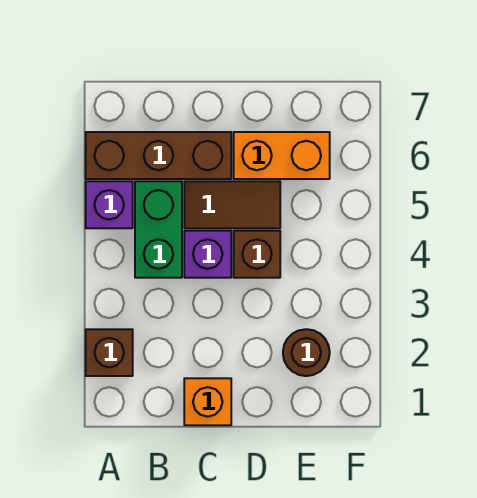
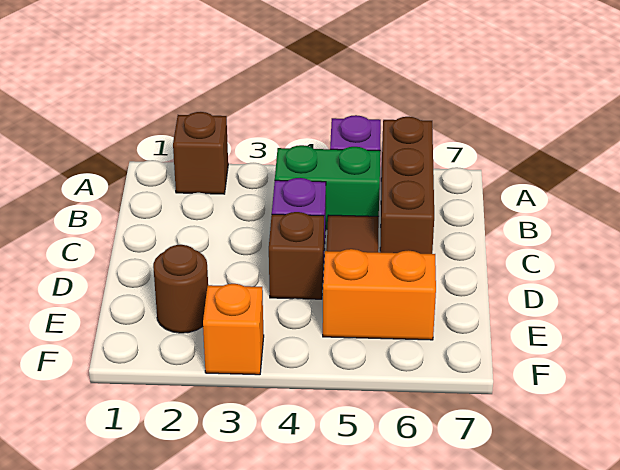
orange 1x1 brick [184,378,231,425] -> orange 1x1 brick moved to [203,284,264,375]
orange 1x2 brick [234,132,330,179] -> orange 1x2 brick turned to [323,249,436,340]

